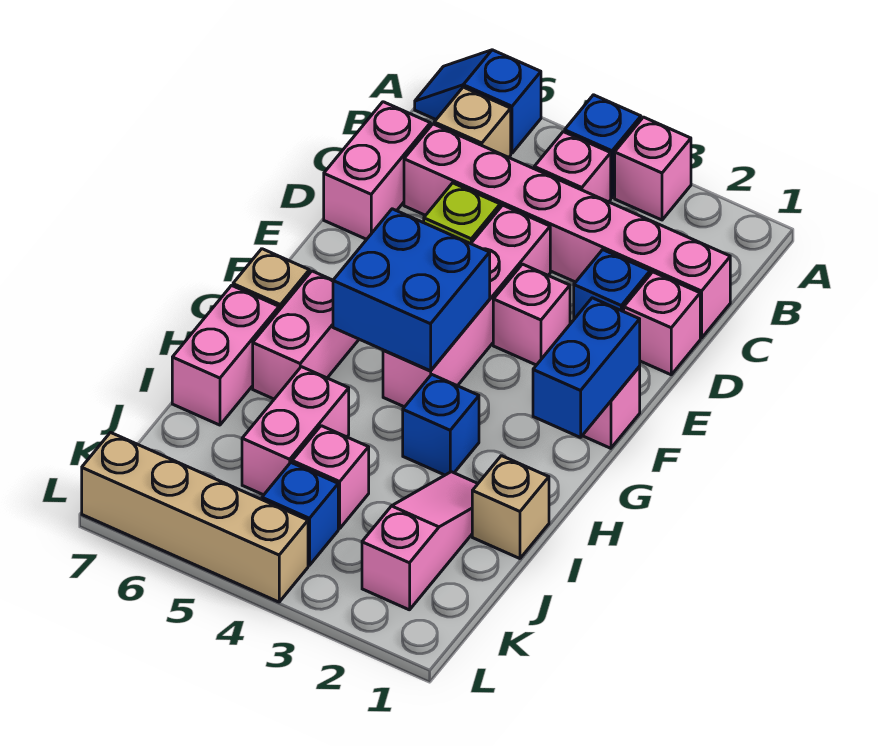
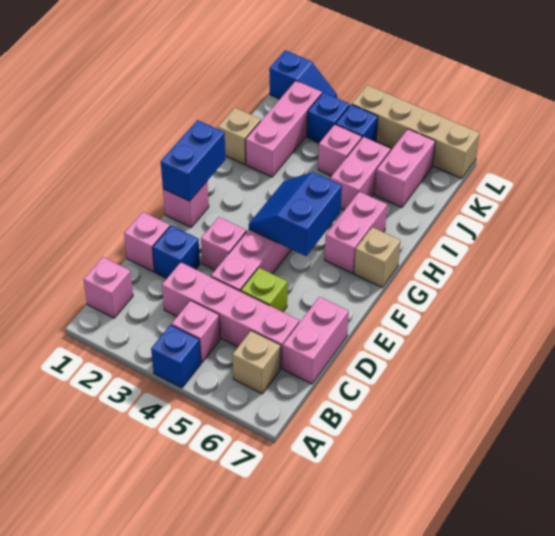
pink 1x1 brick [615,117,691,220] -> pink 1x1 brick moved to [83,257,133,318]
blue 1x2 slope [415,50,541,153] -> blue 1x2 slope moved to [269,50,337,99]
pink 1x6 brick [404,124,730,338] -> pink 1x4 brick [162,262,299,368]
blue 2x2 brick [333,209,490,371] -> blue 2x2 slope [249,172,342,256]
blue 1x1 brick [403,374,479,475] -> blue 1x1 brick moved to [307,92,350,143]
pink 1x2 brick [172,285,279,425] -> pink 1x2 brick moved to [375,129,435,208]
pink 1x3 slope [362,472,478,610] -> pink 1x3 brick [246,81,322,177]

